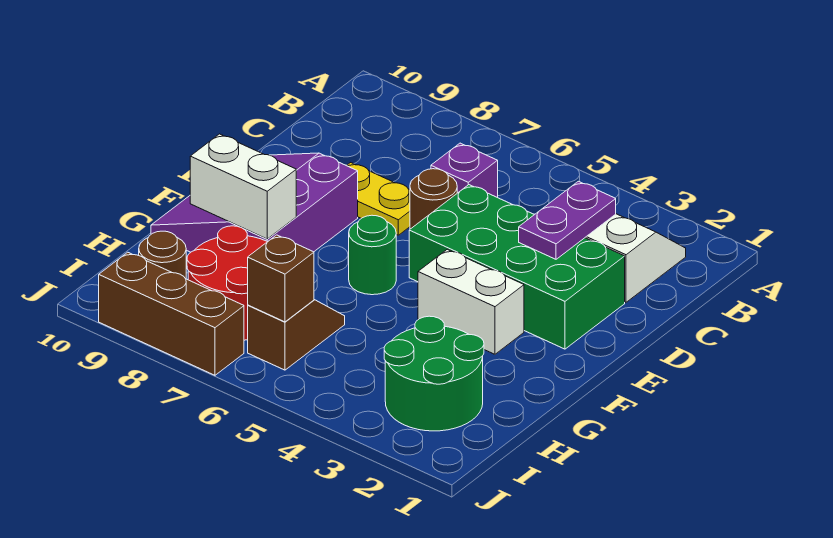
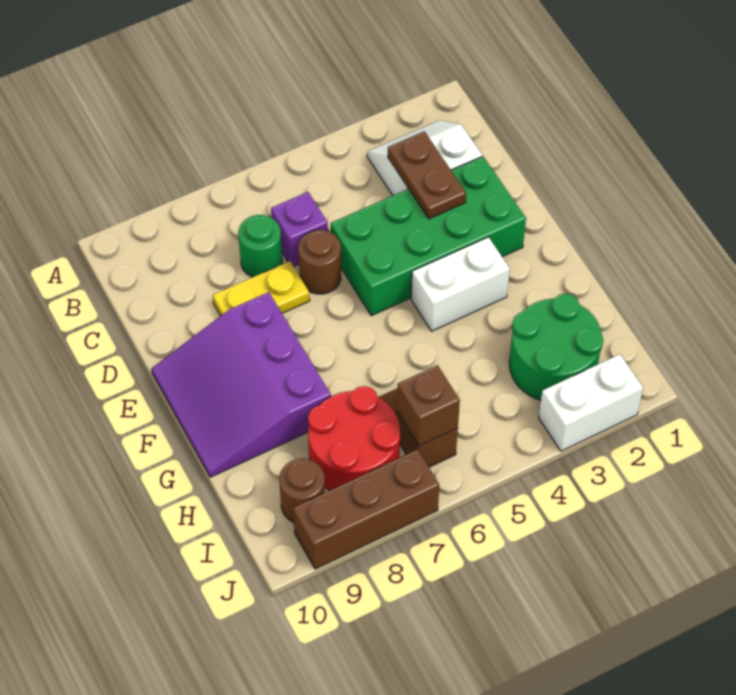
purple 1x2 plate [519,181,616,259] -> brown 1x2 plate [388,131,466,219]
green 1x1 round brick [349,215,396,295] -> green 1x1 round brick moved to [238,215,282,277]
white 1x2 brick [190,134,296,239] -> white 1x2 brick moved to [539,354,643,451]

